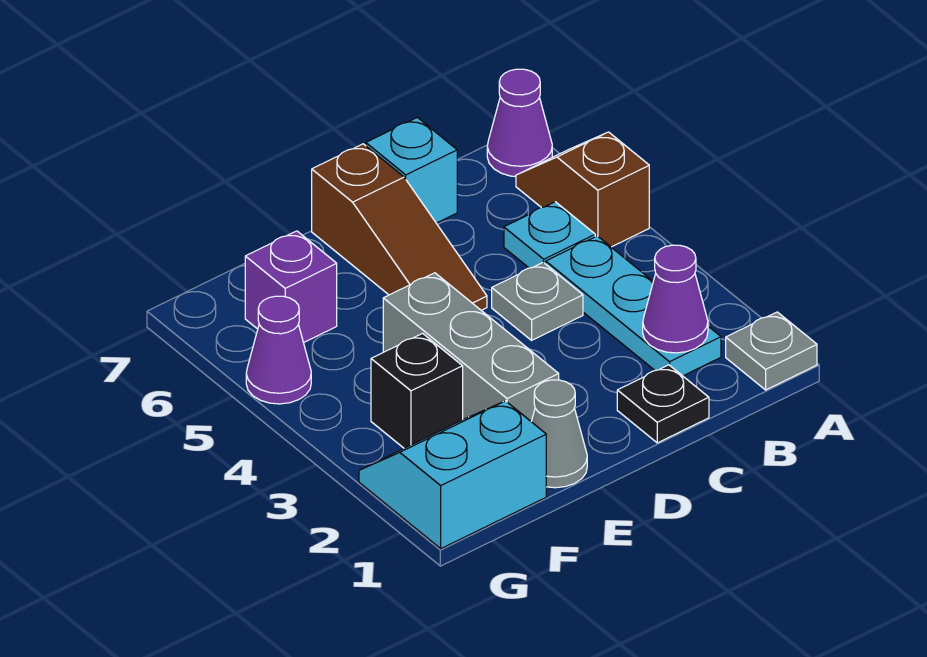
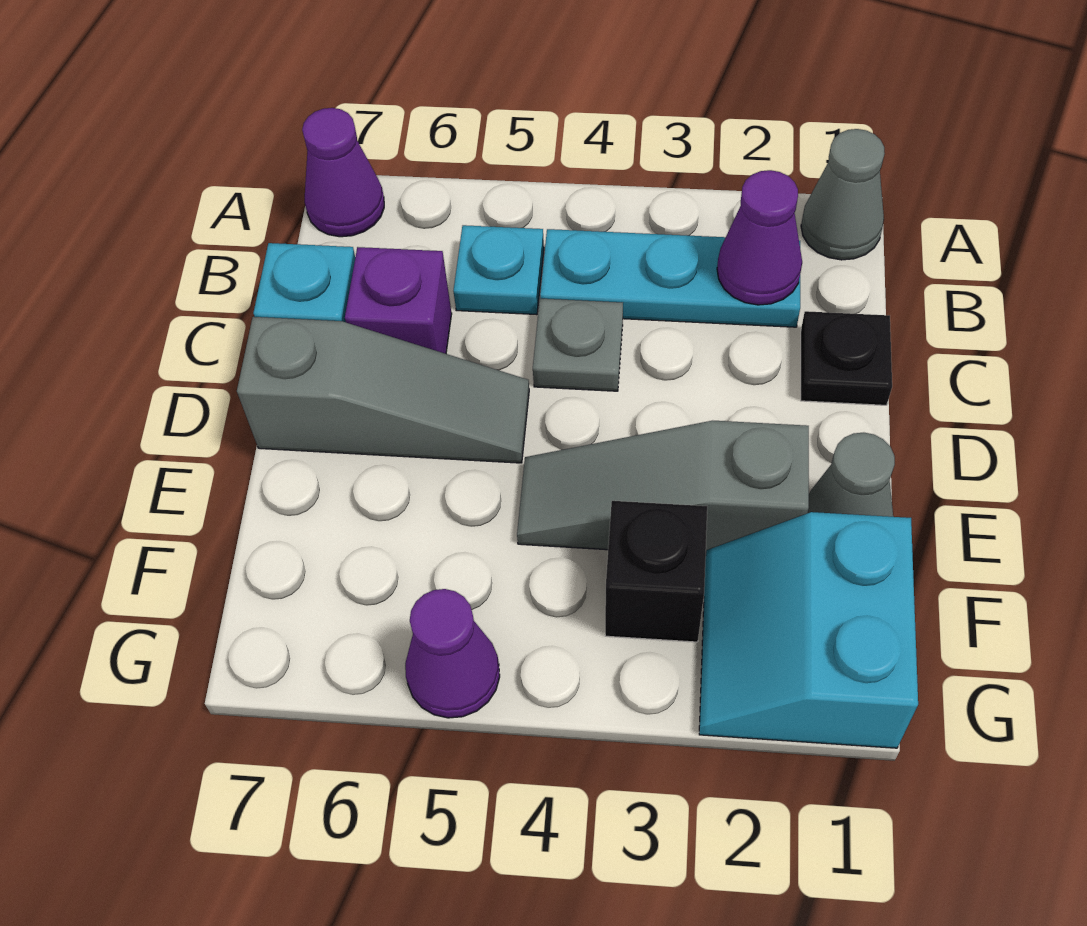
grey 1x1 plate [726,312,817,390] -> grey 1x1 cone [801,129,885,260]
brown 1x2 slope [516,132,649,247] -> none
brown 1x3 slope [312,144,487,310] -> grey 1x3 slope [237,317,529,463]
grey 1x3 brick [383,273,559,421] -> grey 1x3 slope [517,421,809,551]
purple 1x1 brick [245,231,337,343] -> purple 1x1 brick moved to [345,247,452,354]

